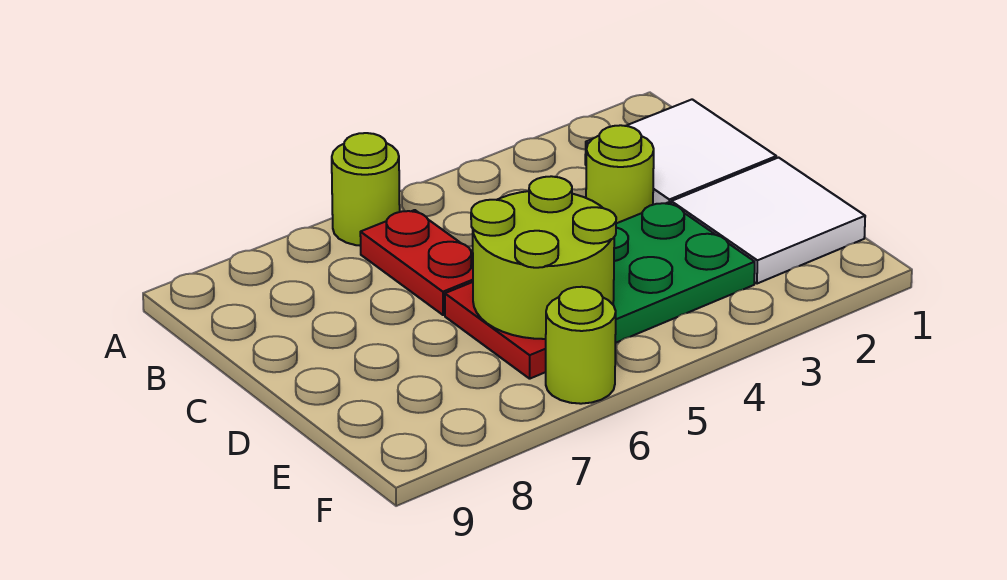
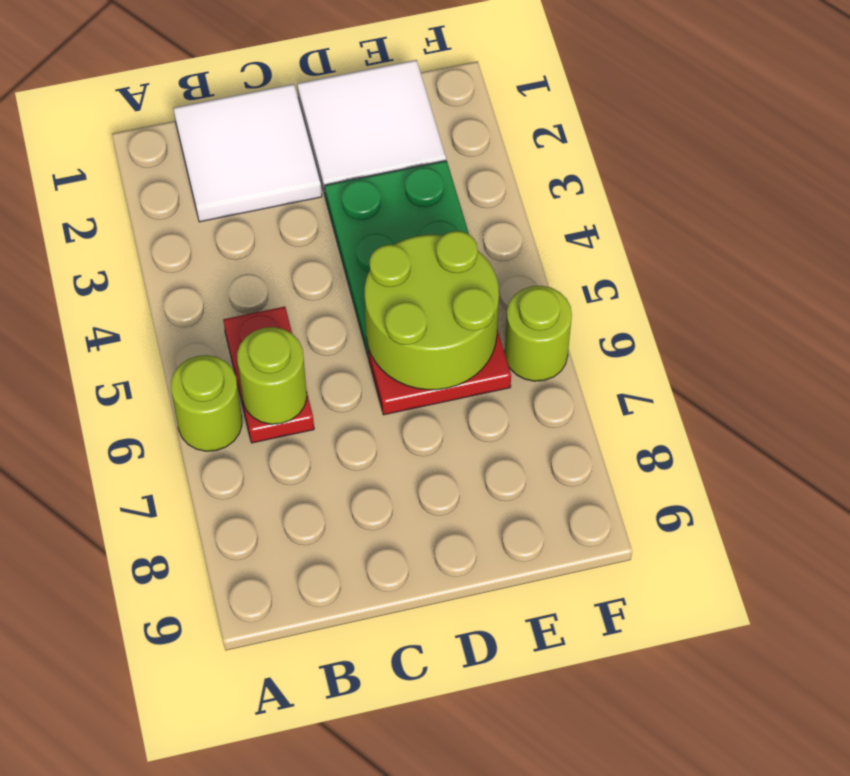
red 1x2 plate [360,210,473,315] -> red 1x2 plate turned to [223,307,314,443]
lime 1x1 round brick [586,125,654,223] -> lime 1x1 round brick moved to [237,327,307,424]

